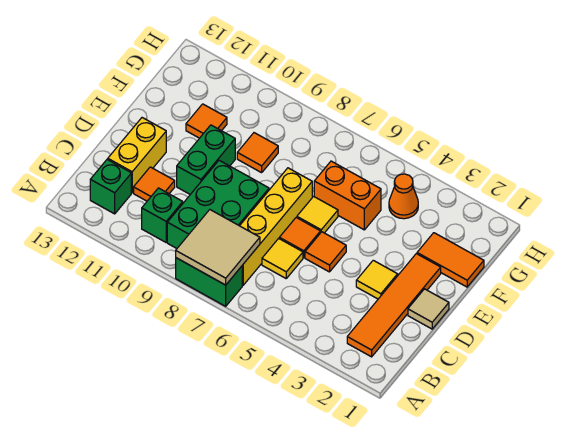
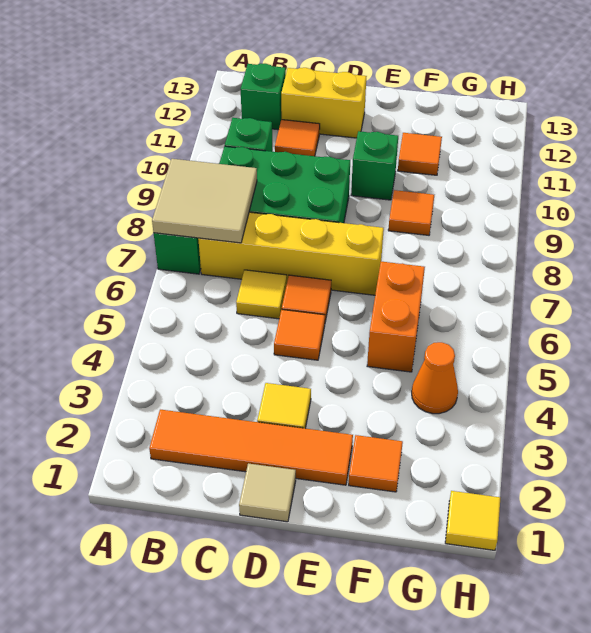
green 1x2 brick [177,125,235,194] -> green 1x1 brick [351,131,398,200]
yellow 1x1 tile [297,196,338,233] -> yellow 1x1 tile moved to [445,491,500,550]
orange 1x2 tile [417,233,484,287] -> orange 1x1 tile [349,435,403,492]

